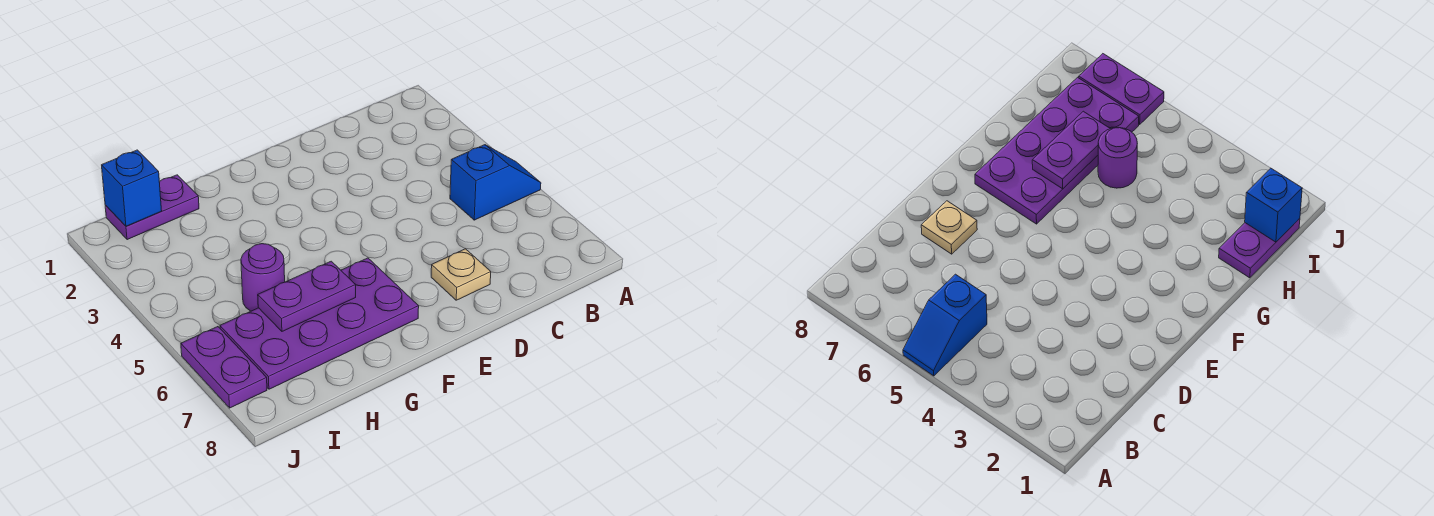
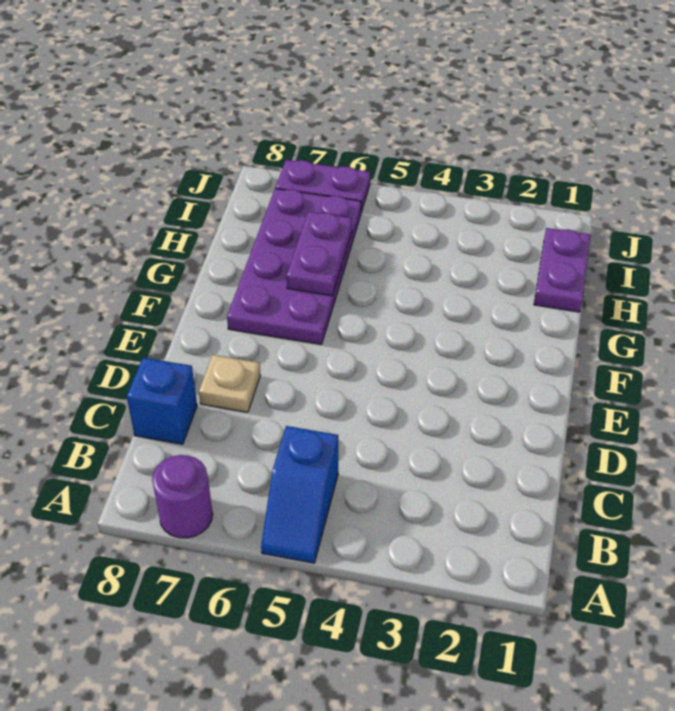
purple 1x1 round brick [241,244,285,311] -> purple 1x1 round brick moved to [152,455,213,538]
blue 1x1 brick [102,150,162,226] -> blue 1x1 brick moved to [127,358,197,444]

